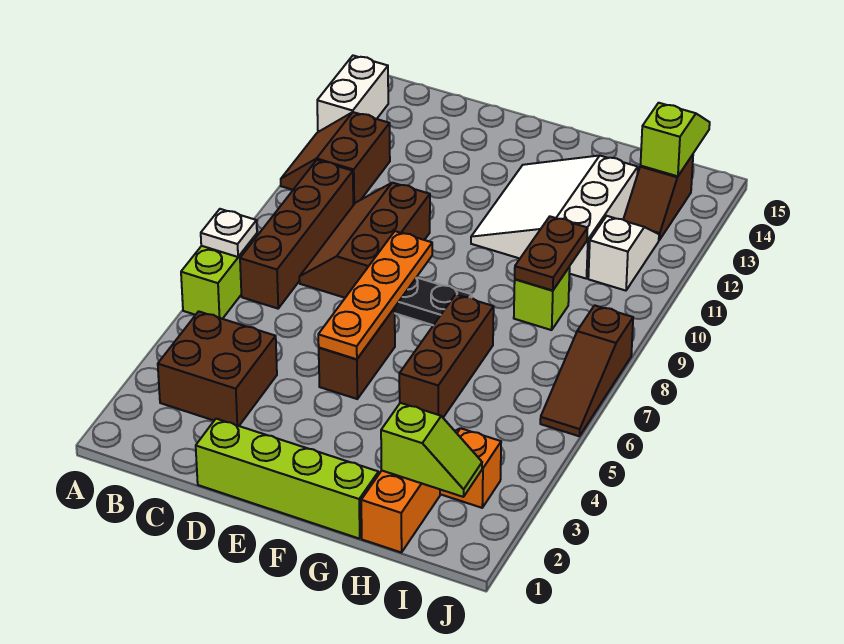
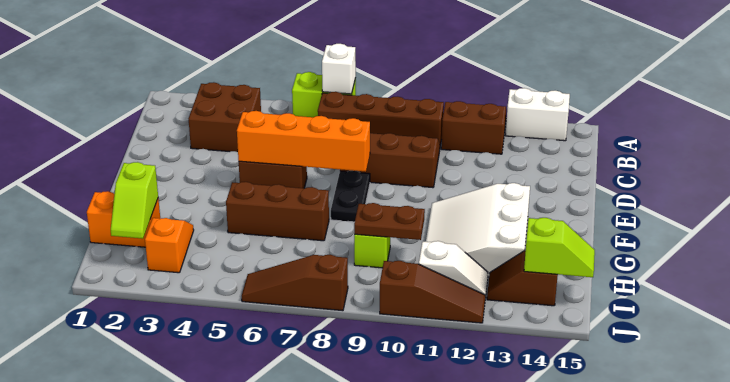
white 1x1 plate [201,209,257,257] -> white 1x1 brick [322,44,356,94]
lime 1x4 brick [196,419,379,539] -> none
orange 1x4 plate [318,231,432,359] -> orange 1x4 brick [237,111,370,172]
white 3x3 slope [471,156,638,279] -> white 3x3 slope turned to [426,183,530,277]
none -> brown 1x3 slope [380,261,485,323]

